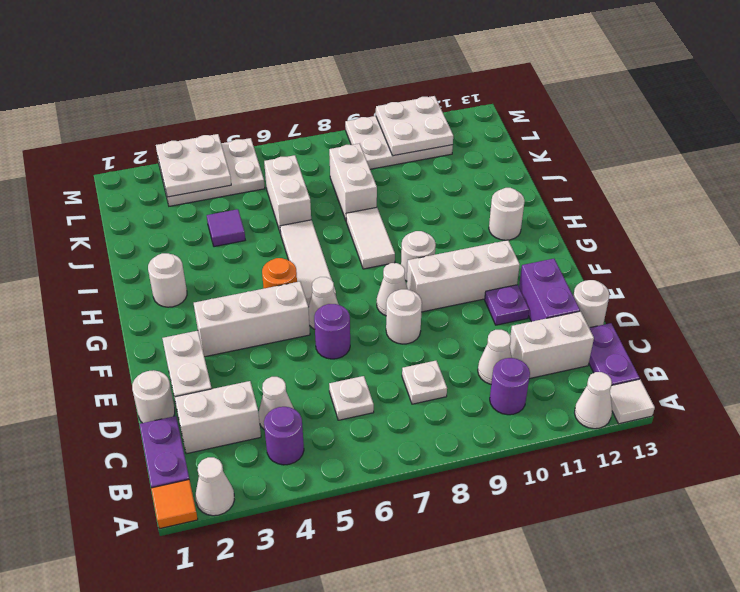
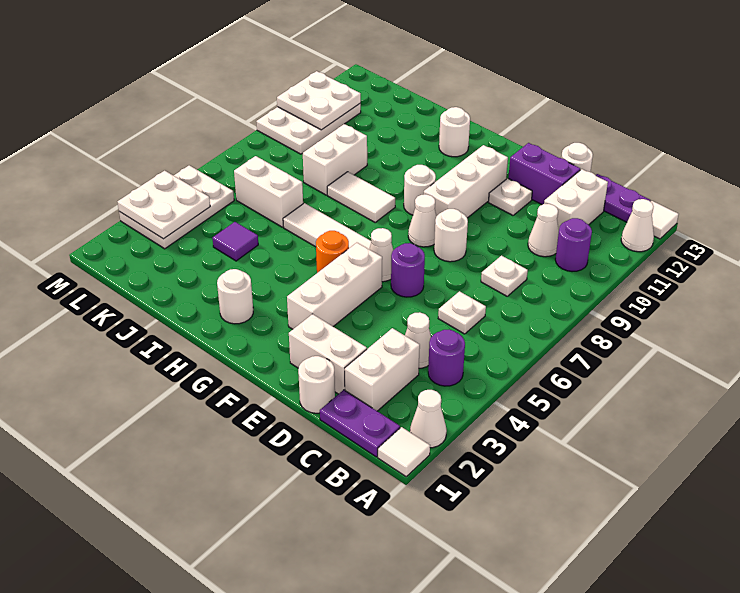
orange 1x1 tile [151,480,198,529] -> white 1x1 tile [378,427,430,477]
purple 1x1 plate [485,285,529,325] -> white 1x1 plate [488,178,532,215]
white 1x2 brick [329,144,377,220] -> white 1x2 brick turned to [303,124,367,195]

